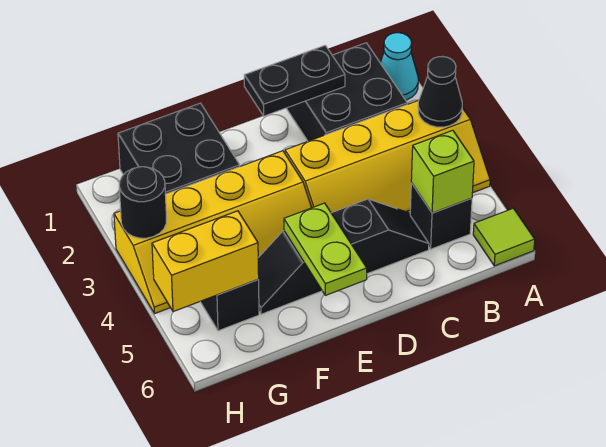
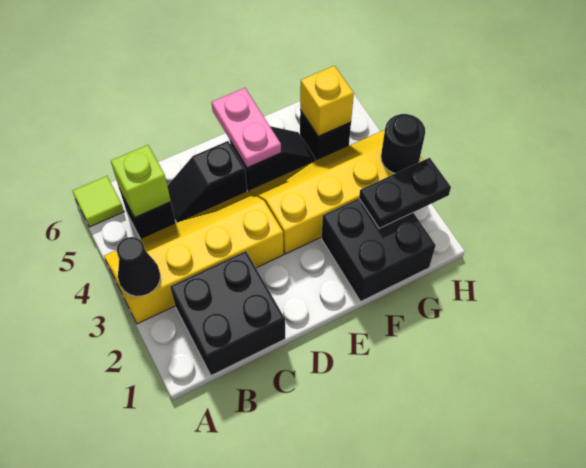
cyan 1x1 cone [380,33,418,100] -> none
black 1x2 plate [244,45,345,116] -> black 1x2 plate moved to [359,158,451,228]
lime 1x2 plate [284,203,367,295] -> pink 1x2 plate [212,88,281,168]
yellow 1x2 brick [152,211,259,312] -> yellow 1x1 brick [300,66,354,136]

